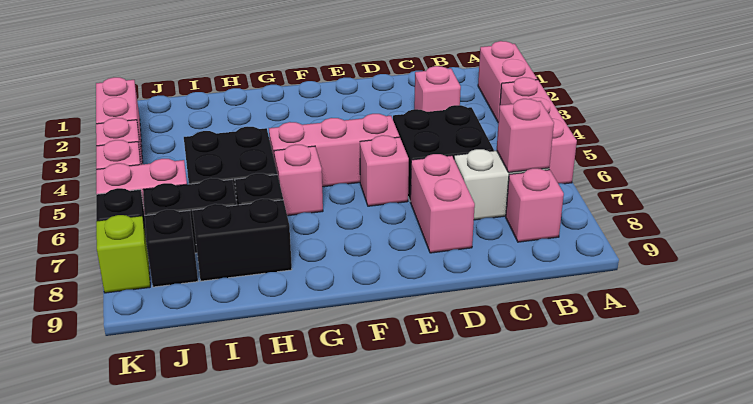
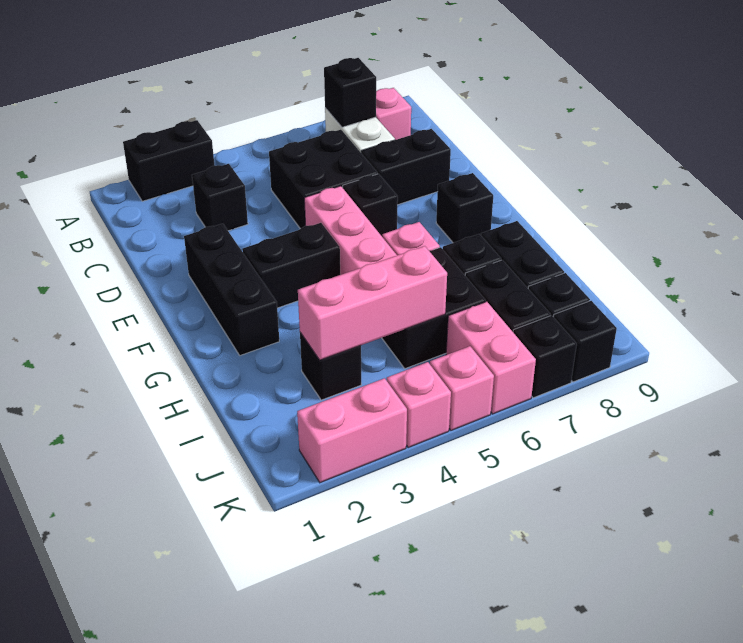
pink 1x2 brick [478,41,537,122] -> black 1x2 brick [123,120,215,201]
pink 1x3 brick [500,77,577,184] -> pink 1x3 brick moved to [298,246,447,360]
pink 1x1 brick [497,99,554,173] -> black 1x1 brick [324,58,376,127]
pink 1x1 brick [414,66,461,112] -> black 1x1 brick [192,164,248,231]
pink 1x2 brick [410,154,475,253] -> black 1x2 brick [361,129,451,205]
none -> black 1x3 brick [184,224,279,356]
pink 1x1 brick [360,135,409,206] -> black 1x1 brick [343,174,398,236]
none -> black 1x2 brick [243,223,340,308]
none -> black 1x1 brick [436,173,493,243]
none -> black 1x1 brick [300,333,361,400]
lime 1x1 brick [96,215,150,293] -> black 1x1 brick [553,301,617,382]

